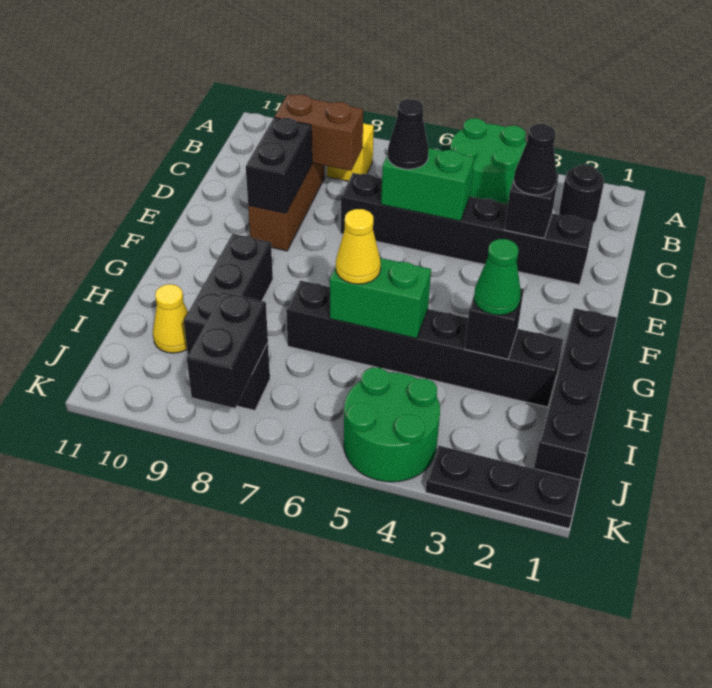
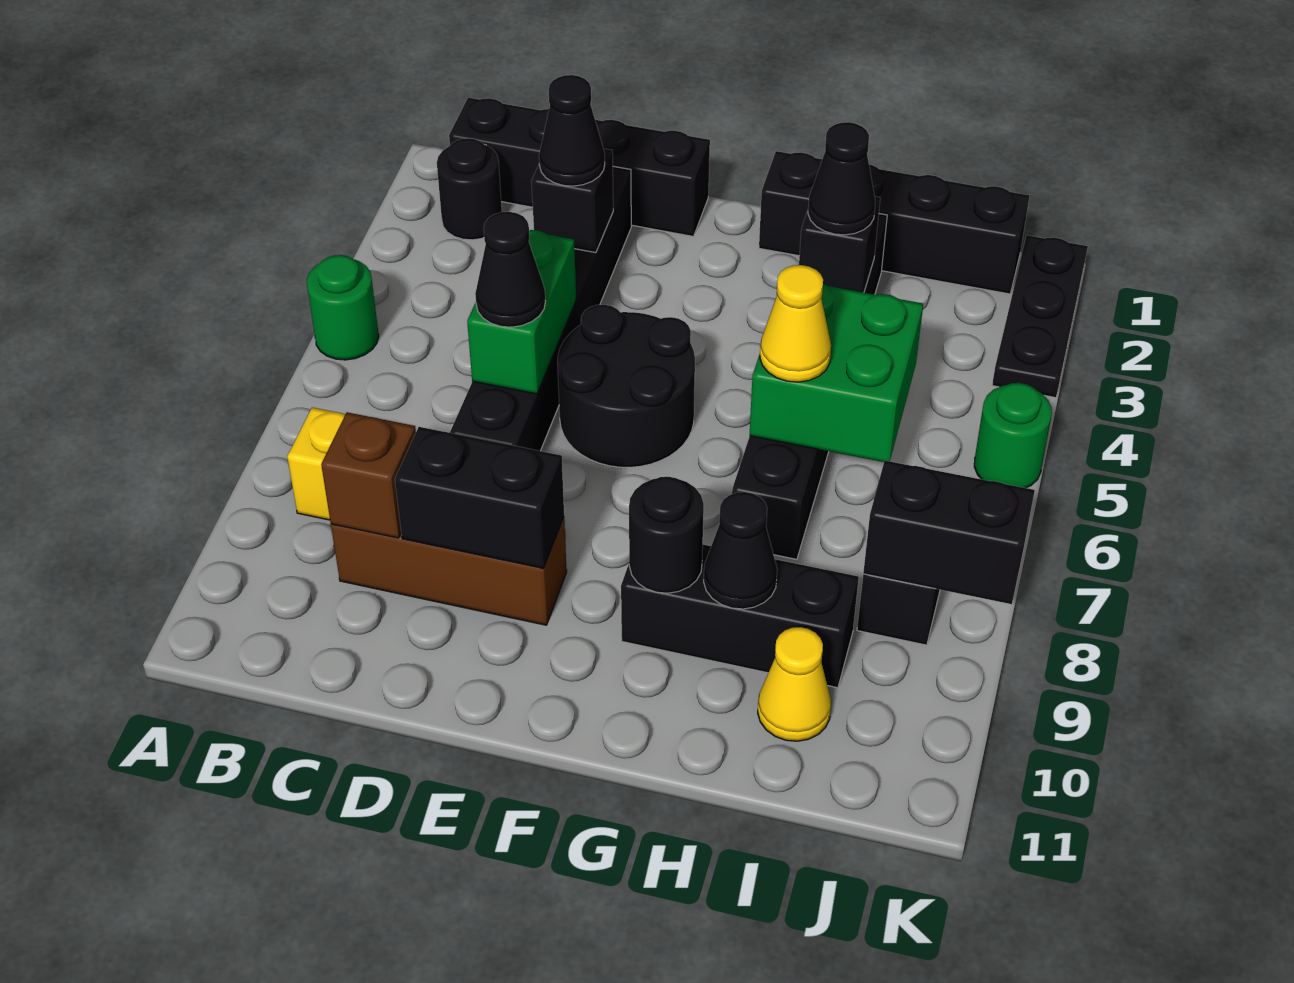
green 2x2 round brick [450,118,527,204] -> green 1x1 round brick [307,255,379,360]
none -> black 1x4 brick [449,98,710,236]
brown 1x2 brick [275,94,363,171] -> brown 1x1 brick [321,412,416,538]
none -> black 2x2 round brick [557,305,695,467]
none -> black 1x1 round brick [629,477,704,593]
green 1x1 cone [474,239,521,315] -> black 1x1 cone [808,122,875,235]
green 1x2 brick [330,258,431,339] -> green 2x2 brick [750,284,923,462]
none -> black 1x1 cone [704,492,777,609]
green 2x2 round brick [344,367,440,482] -> green 1x1 round brick [974,383,1052,488]

